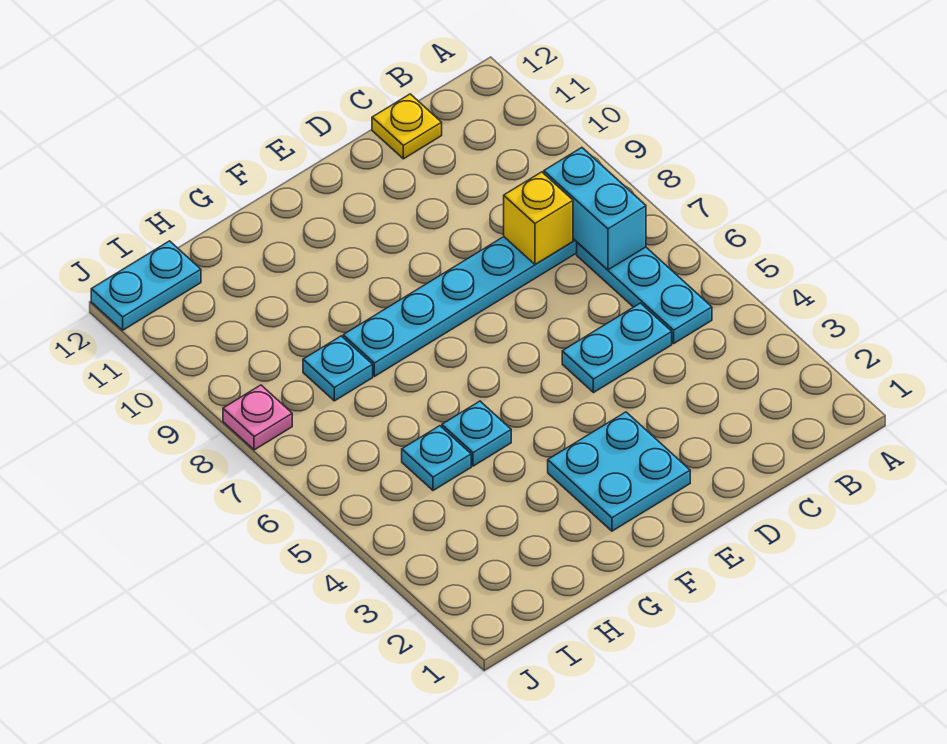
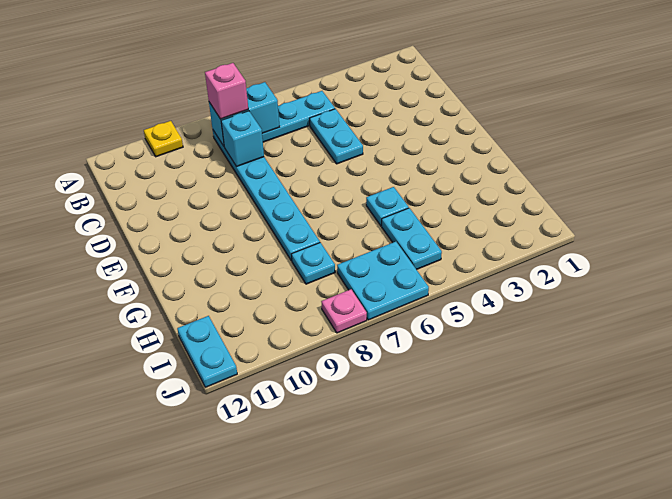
none -> pink 1x1 brick [205,63,248,119]
yellow 1x1 brick [504,172,573,265] -> cyan 1x1 brick [221,111,264,167]
yellow 1x1 plate [372,94,442,159] -> yellow 1x1 plate moved to [144,121,183,157]
cyan 2x2 plate [548,412,690,531] -> cyan 2x2 plate moved to [337,242,429,320]
cyan 1x1 plate [402,426,471,490] -> cyan 1x2 plate [382,208,442,270]

